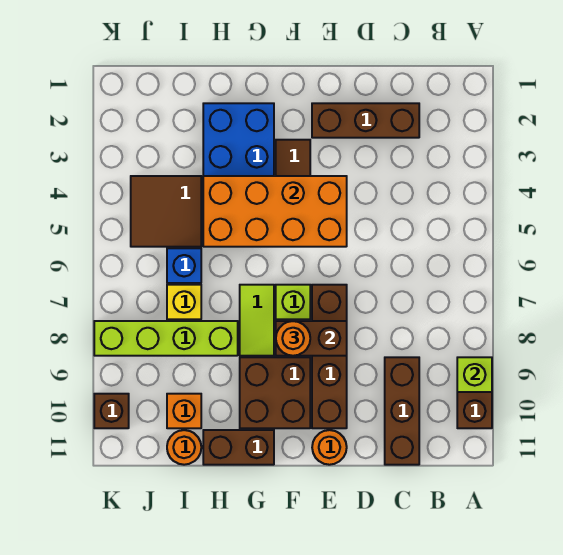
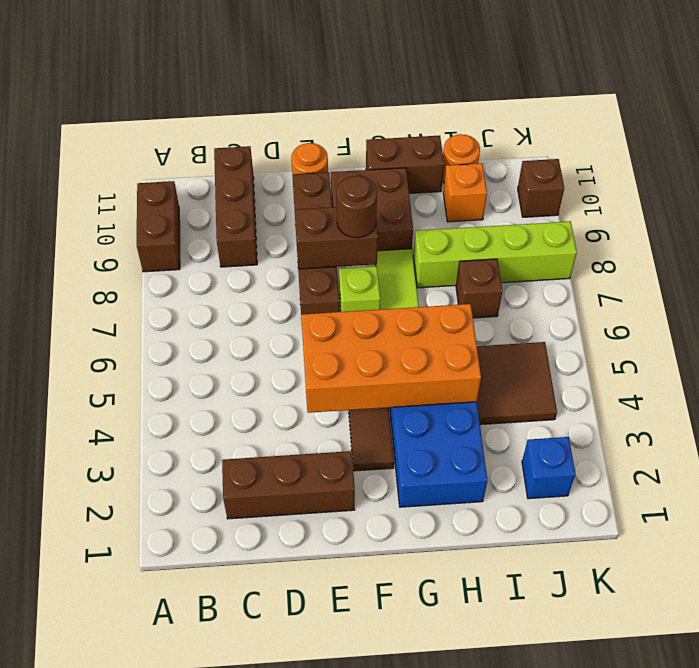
lime 1x1 brick [457,357,492,392] -> none
orange 1x1 round brick [276,321,310,356] -> brown 1x1 round brick [337,176,377,238]
blue 1x1 brick [167,248,201,283] -> blue 1x1 brick moved to [522,437,575,499]
yellow 1x1 brick [167,285,201,319] -> brown 1x1 brick [456,259,502,318]

